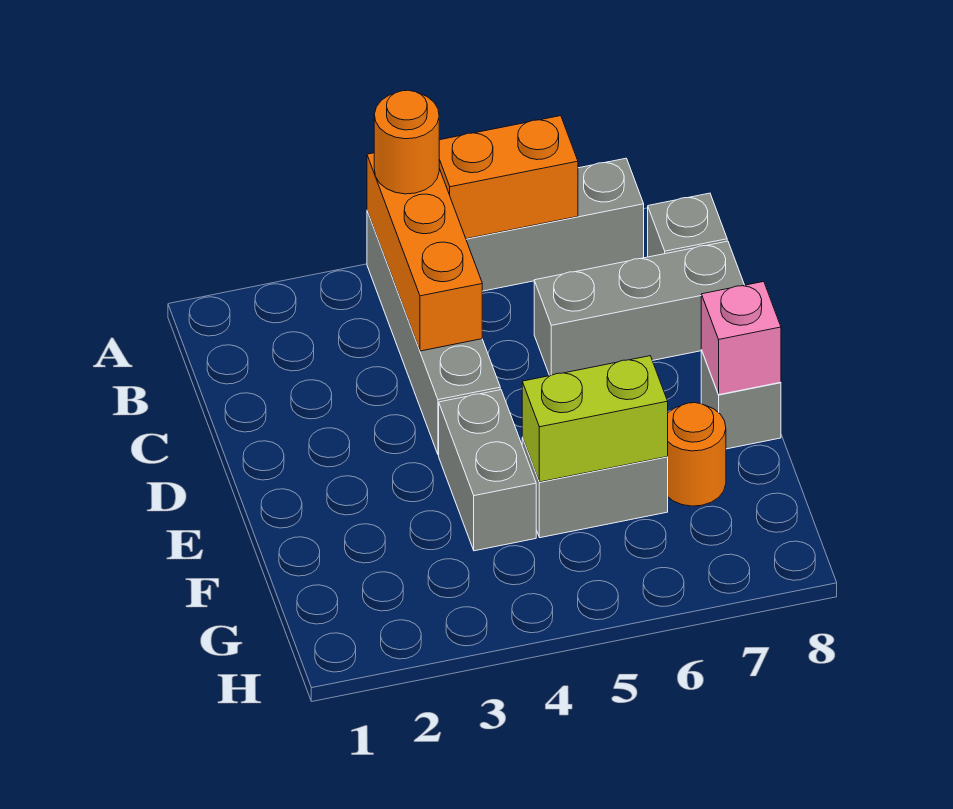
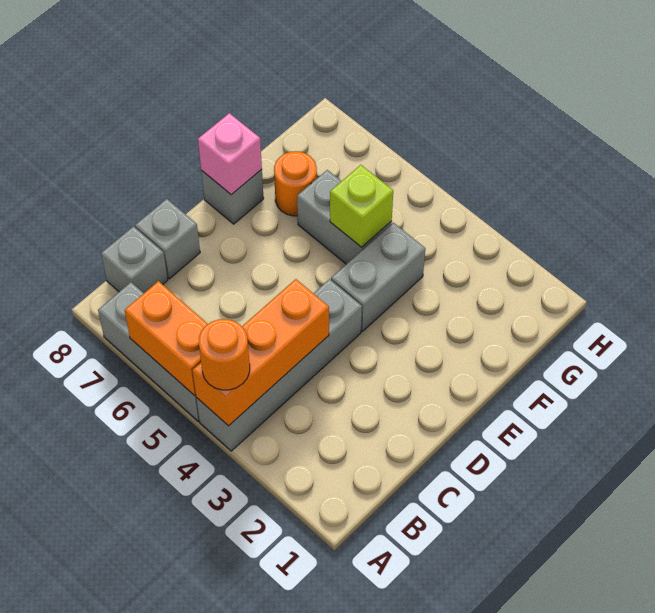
grey 1x3 brick [534,241,744,376] -> grey 1x1 brick [135,199,200,279]
lime 1x2 brick [522,356,668,482] -> lime 1x1 brick [330,165,393,247]

